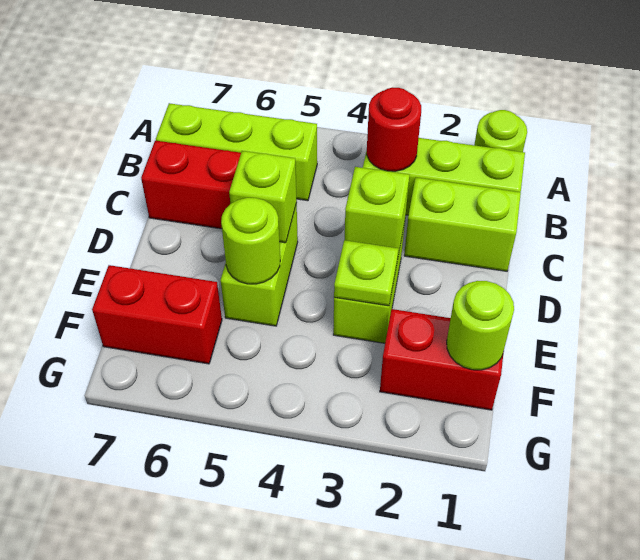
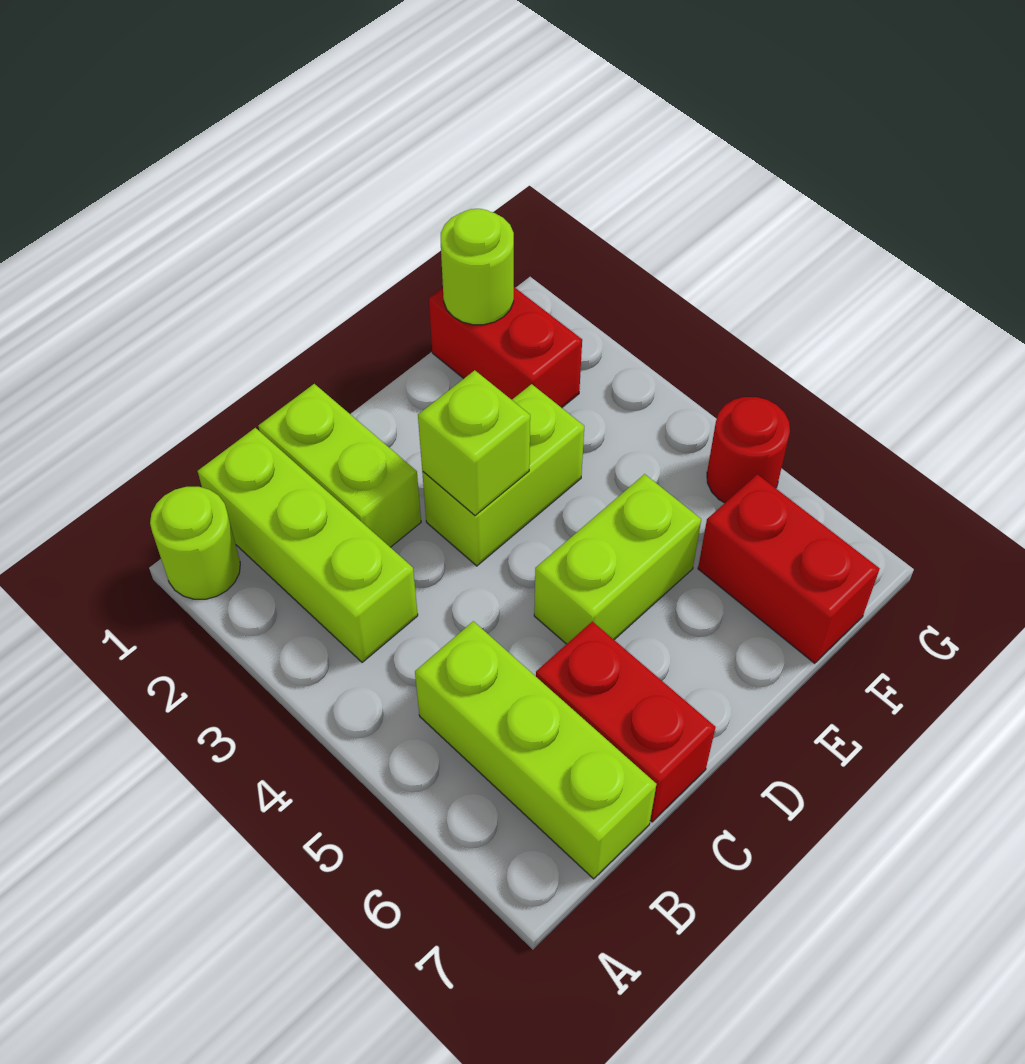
red 1x1 round brick [367,87,421,171] -> red 1x1 round brick moved to [707,397,790,503]
lime 1x1 brick [229,151,297,243] -> none
lime 1x1 plate [334,240,398,306] -> none
lime 1x1 round brick [221,198,280,284] -> none

